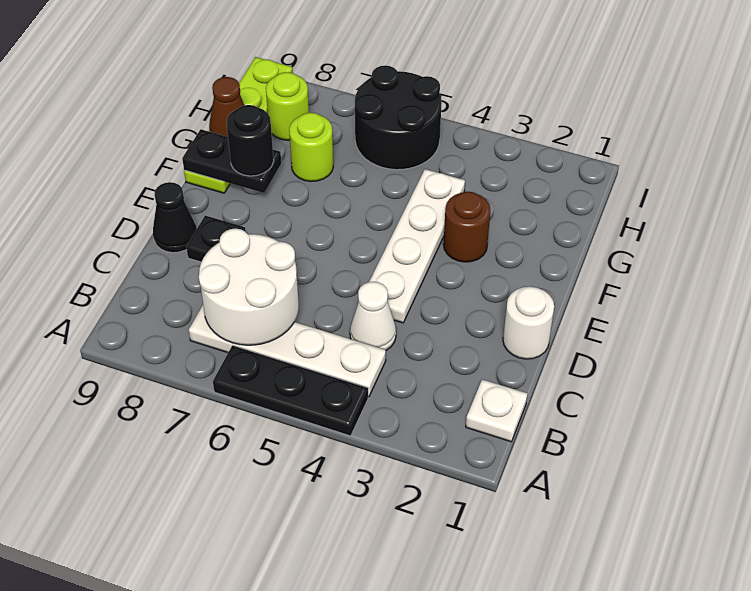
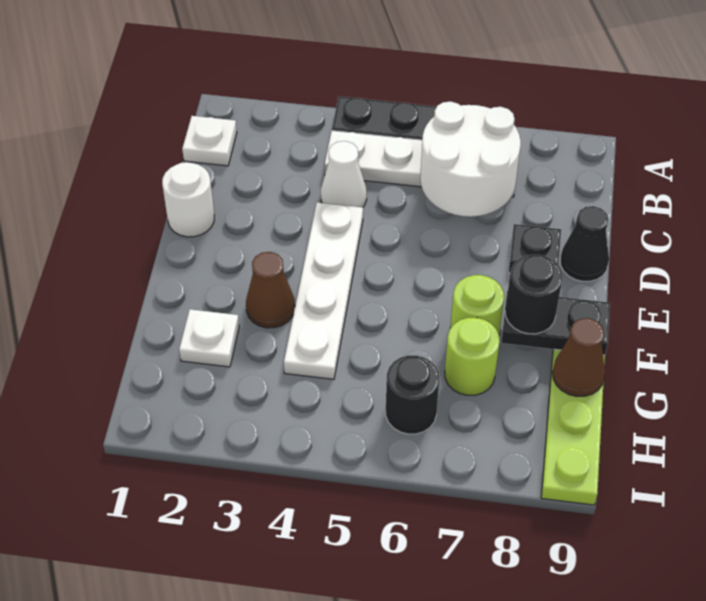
brown 1x1 round brick [443,192,491,262] -> brown 1x1 cone [246,252,295,328]
none -> white 1x1 plate [179,309,239,367]
black 2x2 round brick [355,65,442,170] -> black 1x1 round brick [386,355,439,434]
lime 1x1 round brick [266,72,309,140] -> lime 1x1 round brick moved to [450,275,504,334]

